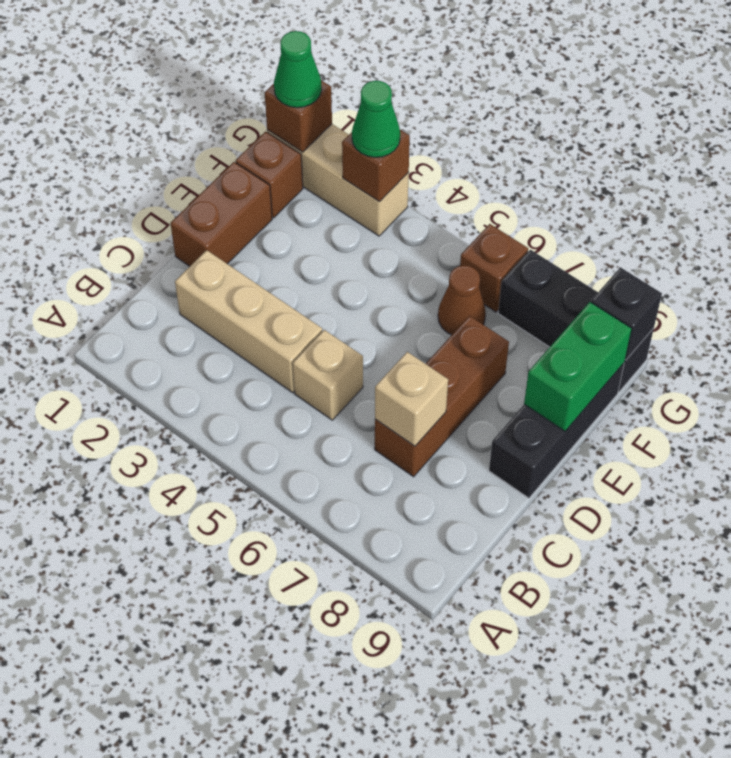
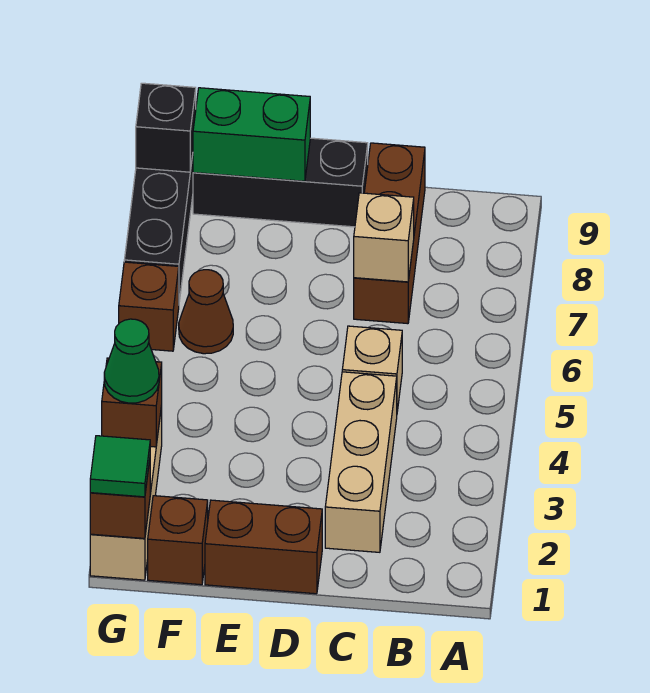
brown 1x3 brick [375,316,509,477] -> brown 1x3 brick turned to [354,143,425,324]
green 1x1 cone [274,31,322,108] -> green 1x1 tile [90,436,150,497]

